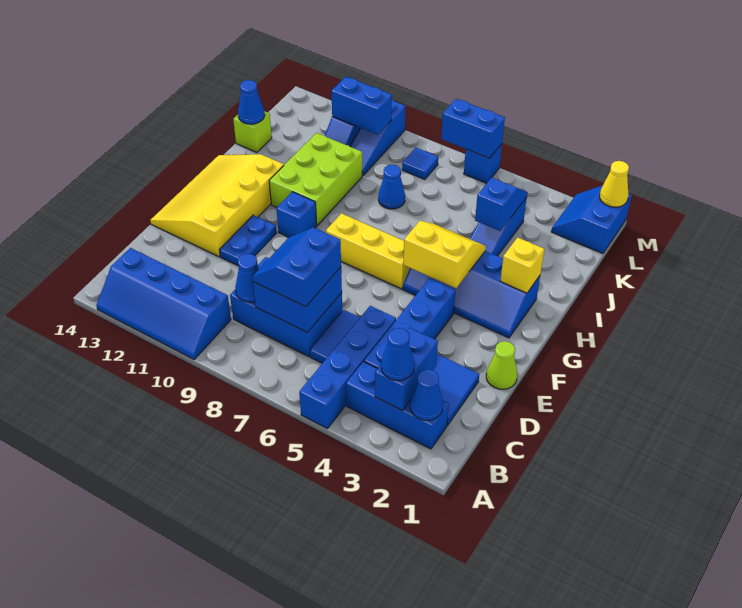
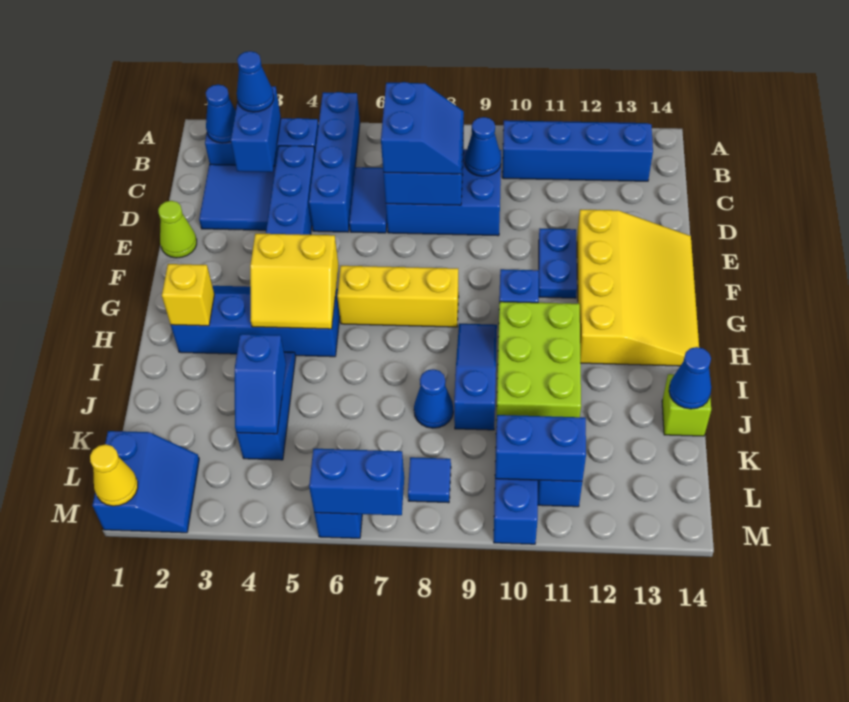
none -> blue 1x3 slope [454,324,497,430]

